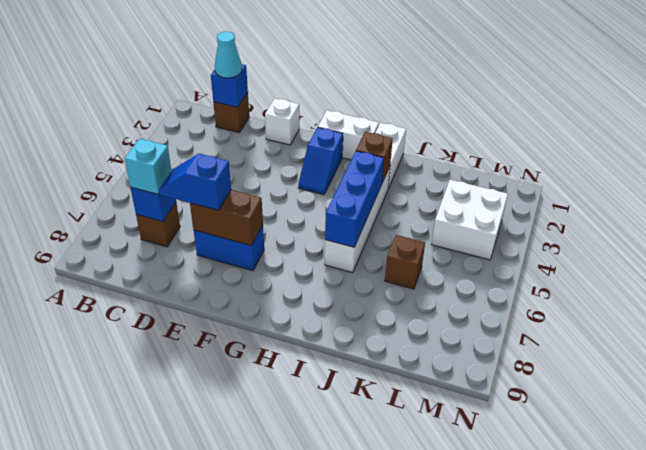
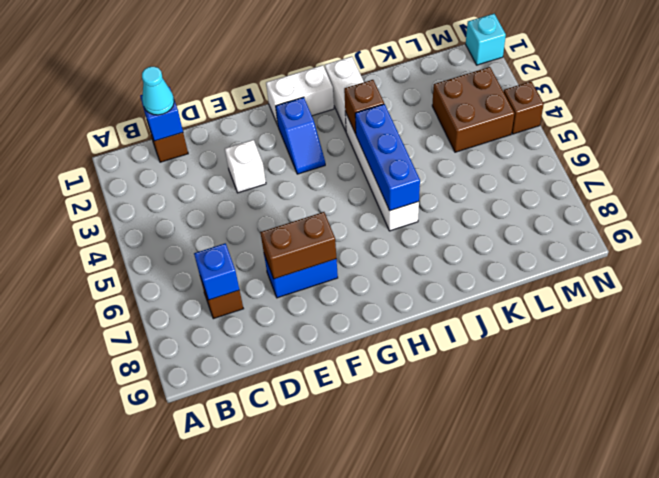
cyan 1x1 brick [125,139,171,194] -> cyan 1x1 brick moved to [466,14,506,65]
blue 1x2 slope [159,154,231,210] -> none
white 1x1 brick [265,98,299,145] -> white 1x1 brick moved to [225,140,266,193]
brown 1x1 brick [385,235,425,289] -> brown 1x1 brick moved to [504,81,544,134]
white 2x2 brick [431,180,508,260] -> brown 2x2 brick [432,67,514,152]

